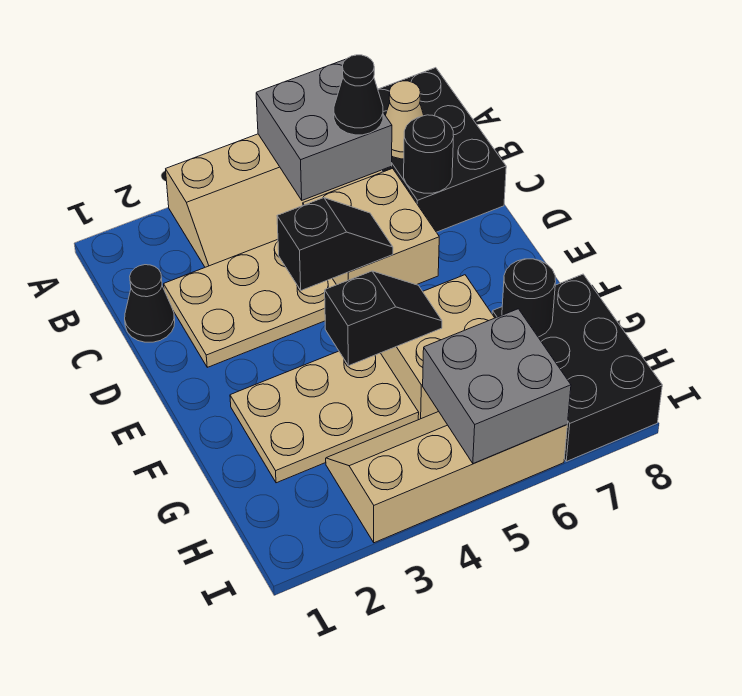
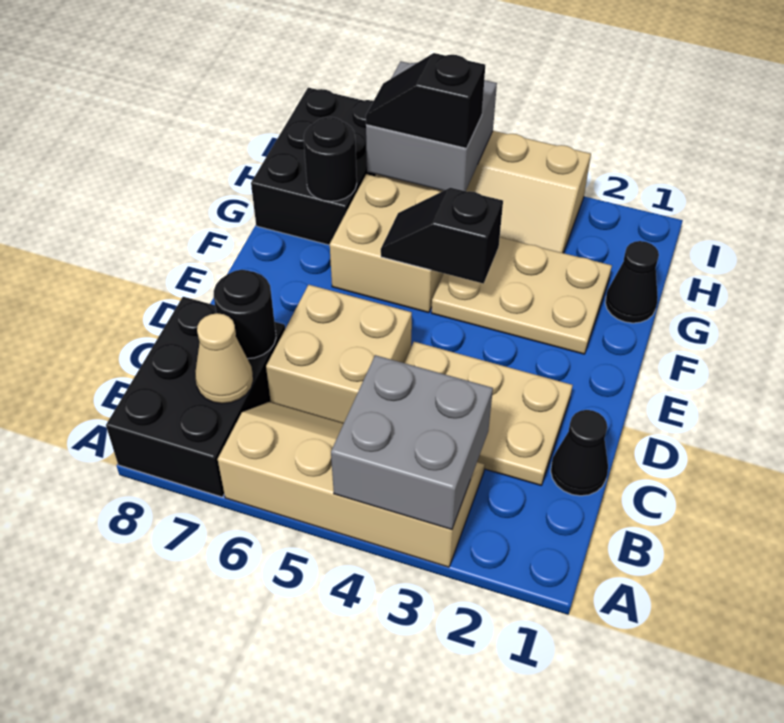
grey 2x2 brick [256,59,392,200] -> grey 2x2 brick moved to [331,355,493,530]
black 1x1 cone [334,55,383,135] -> black 1x1 cone moved to [605,241,659,323]
black 1x2 slope [277,198,393,290] -> black 1x2 slope moved to [366,53,485,148]

